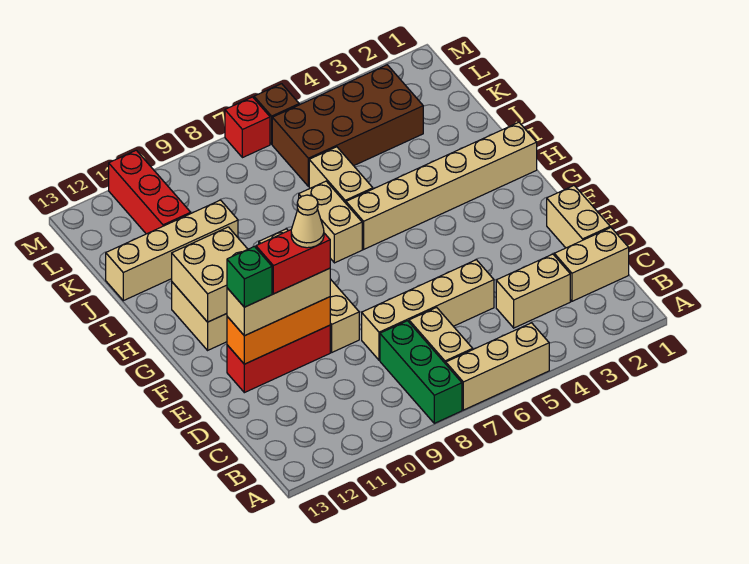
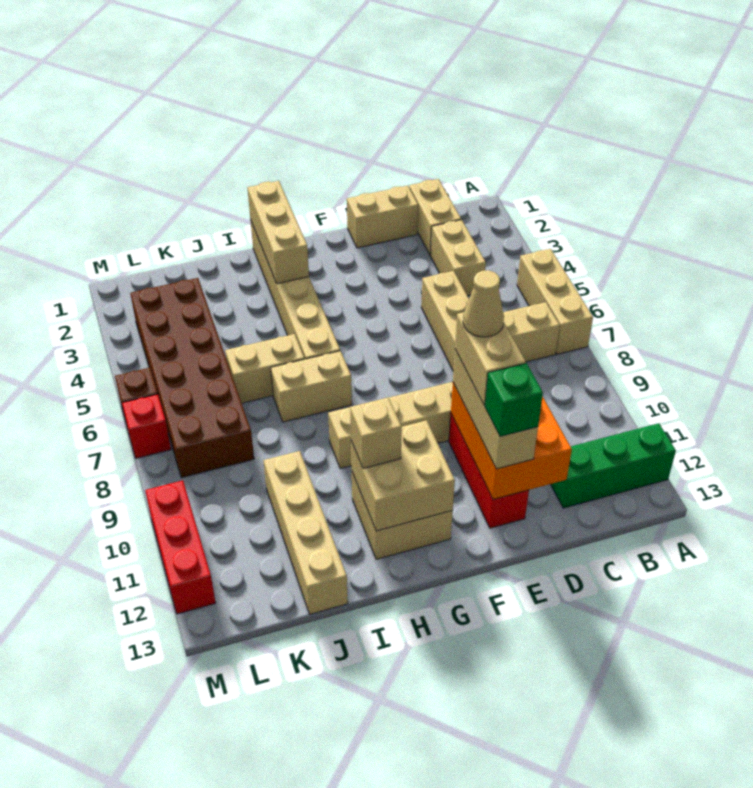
green 1x3 brick [380,321,462,423] -> green 1x3 brick moved to [551,423,676,508]
orange 1x3 brick [227,297,330,364] -> orange 2x3 brick [451,383,572,499]
red 1x2 brick [256,230,330,294] -> tan 1x2 brick [455,312,526,405]
none -> tan 1x3 brick [247,181,309,284]
none -> tan 1x1 brick [350,397,402,468]
brown 2x4 brick [272,65,423,186] -> brown 2x6 brick [130,278,254,478]
red 1x3 brick [109,150,191,234] -> red 1x3 brick turned to [145,481,215,614]

